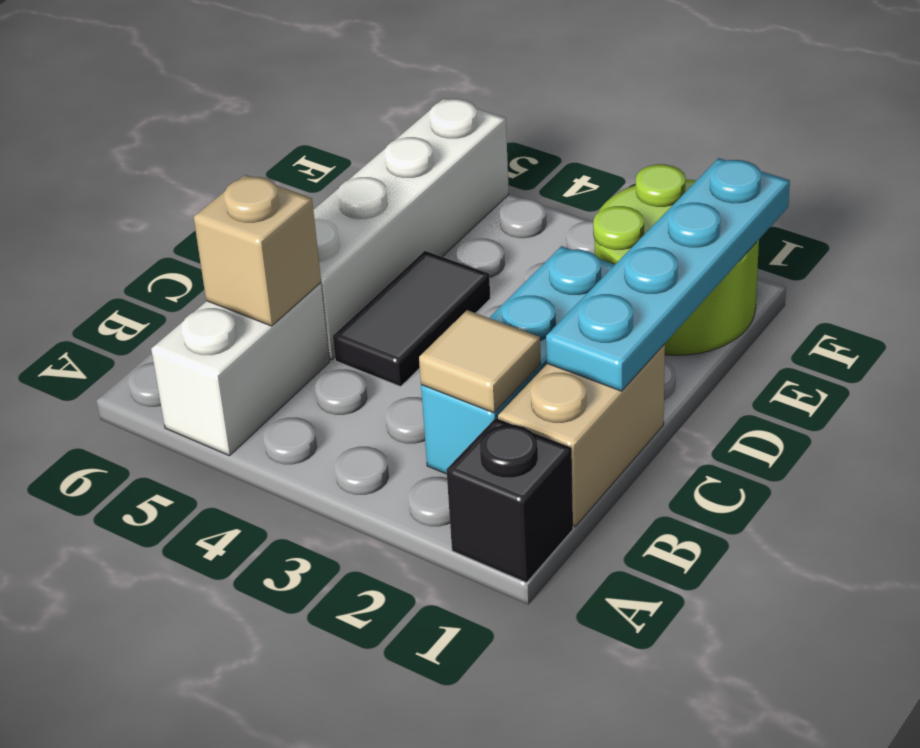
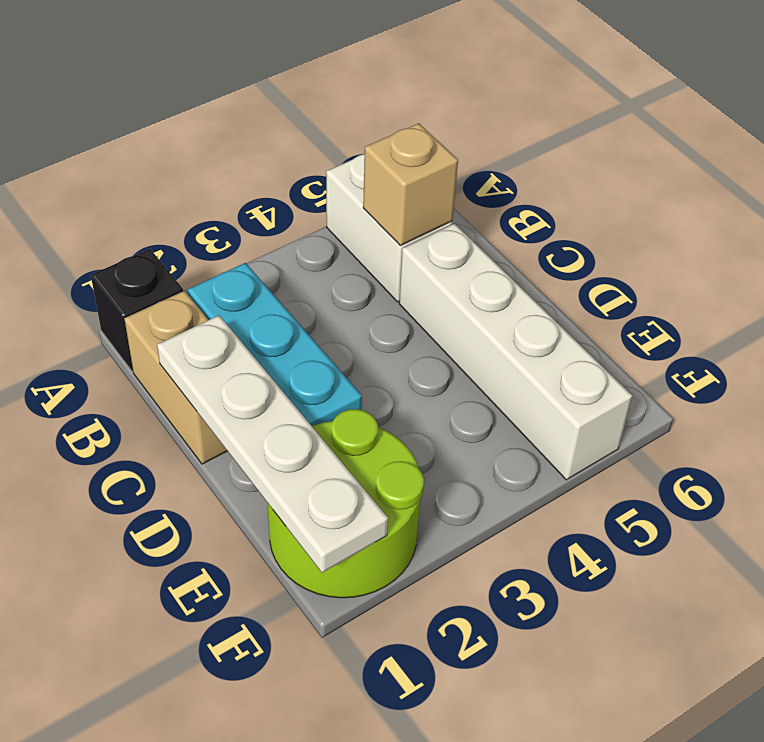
tan 1x1 tile [419,310,541,413] -> none
cyan 1x4 plate [546,158,790,391] -> white 1x4 plate [157,315,388,573]
black 1x2 tile [333,251,490,386] -> none

